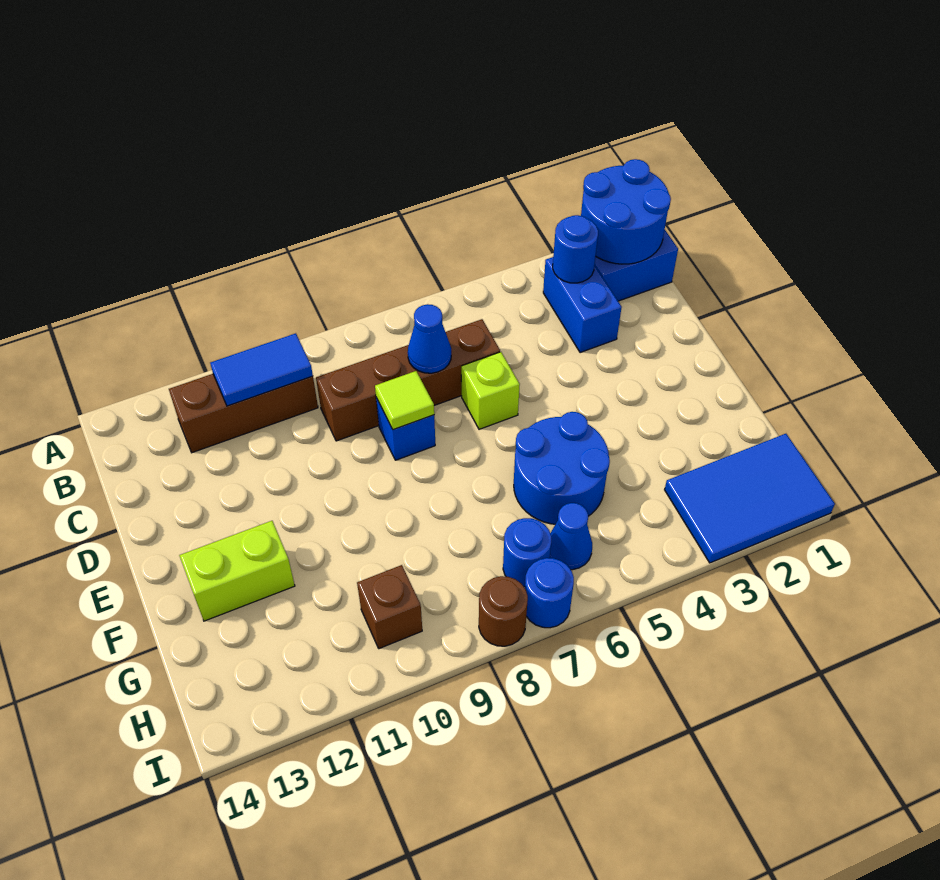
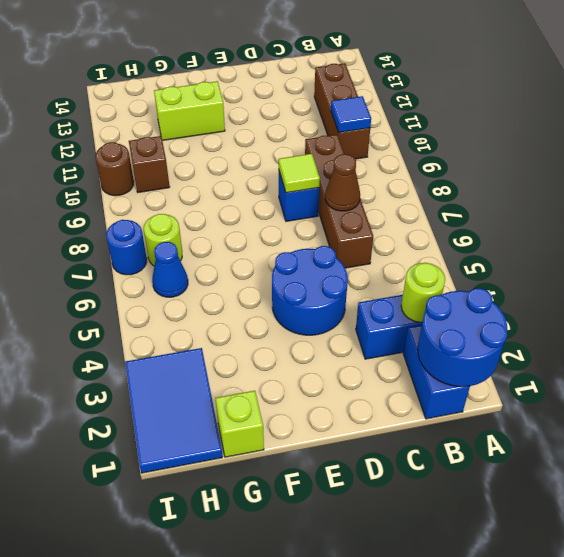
blue 1x1 round brick [553,215,598,283] -> lime 1x1 round brick [401,263,445,322]
blue 1x2 tile [210,333,313,406] -> blue 1x1 tile [331,96,371,133]
blue 1x1 cone [408,304,451,373] -> brown 1x1 cone [325,154,360,211]
lime 1x1 brick [461,352,520,429] -> lime 1x1 brick moved to [216,391,264,457]
blue 2x2 round brick [514,412,610,524] -> blue 2x2 round brick moved to [272,246,348,335]
lime 1x2 brick [179,521,295,621] -> lime 1x2 brick turned to [154,81,225,140]
blue 1x1 round brick [503,518,551,587] -> lime 1x1 round brick [144,214,182,266]
brown 1x1 round brick [479,576,528,646] -> brown 1x1 round brick moved to [95,142,134,196]

